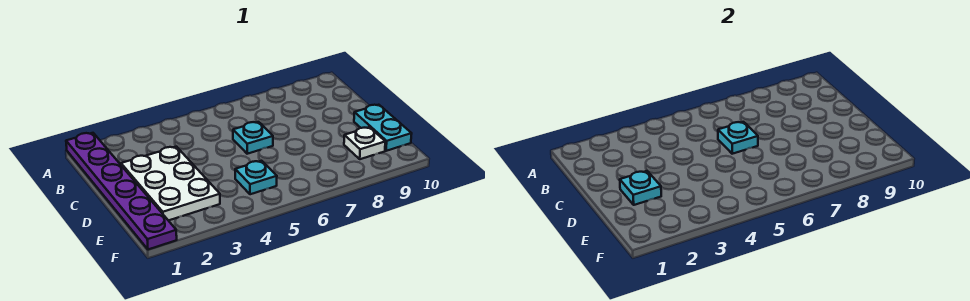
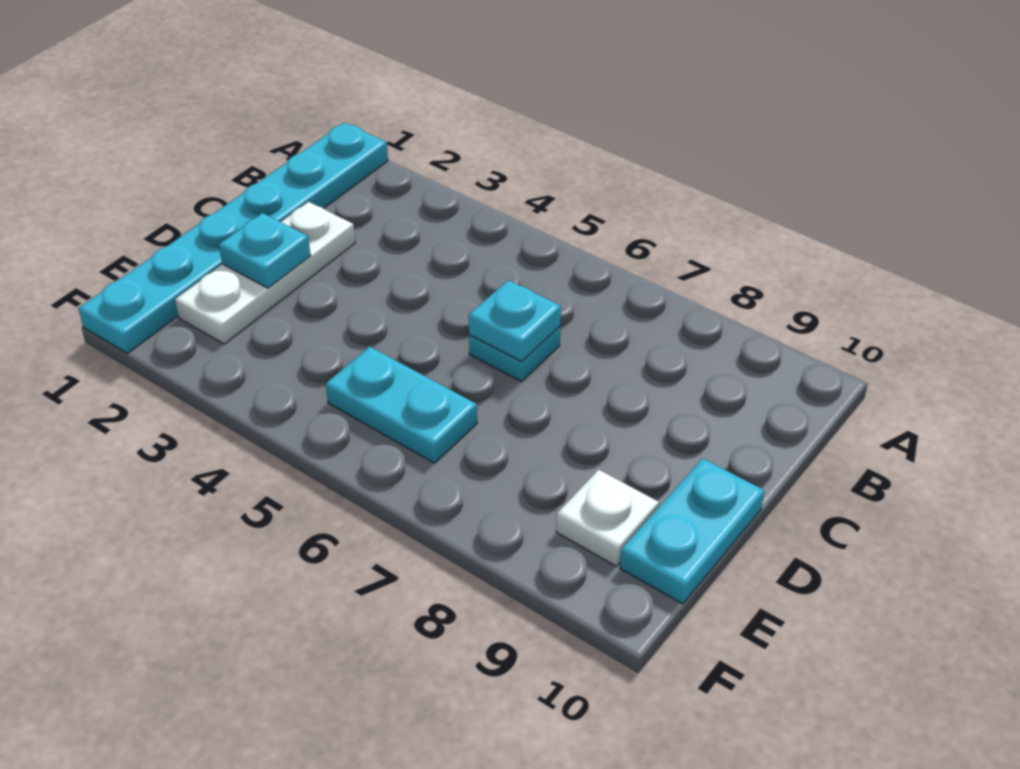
purple 1x6 plate [66,133,177,249] -> cyan 1x6 plate [78,123,388,353]
white 2x3 plate [121,147,220,221] -> white 1x3 plate [175,202,355,344]
cyan 1x1 plate [235,161,277,194] -> cyan 1x2 plate [326,347,477,463]

